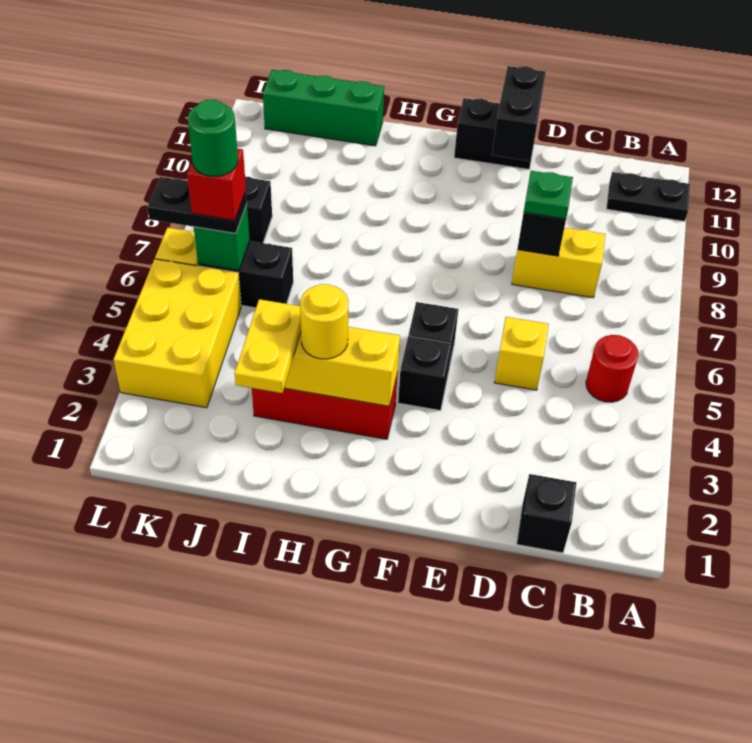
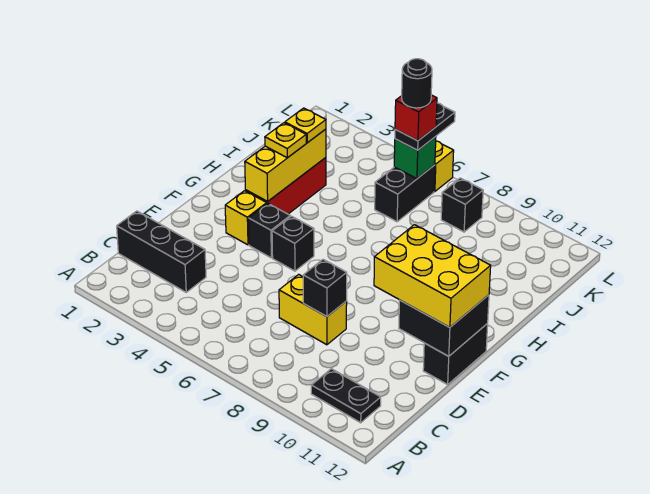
black 1x2 plate [606,172,690,221] -> black 1x2 plate turned to [311,369,381,423]
red 1x1 round brick [586,335,639,402] -> none
black 1x1 brick [517,474,576,553] -> black 1x3 brick [117,211,206,292]
yellow 1x2 brick [512,228,606,298] -> yellow 1x2 brick turned to [279,274,347,345]
yellow 1x1 brick [494,317,549,390] -> yellow 1x1 brick moved to [225,191,267,245]
green 1x1 plate [524,171,573,219] -> none
black 1x2 brick [492,66,546,161] -> black 2x2 brick [399,295,489,356]
yellow 1x1 round brick [300,284,349,359] -> yellow 1x1 plate [265,123,306,158]
yellow 1x2 plate [234,299,301,393] -> yellow 1x1 plate [285,108,326,143]
green 1x3 brick [263,70,384,146] -> none
yellow 2x3 brick [114,259,241,408] -> yellow 2x3 brick moved to [374,225,491,327]
green 1x1 round brick [188,100,238,176] -> black 1x1 round brick [402,59,432,108]

